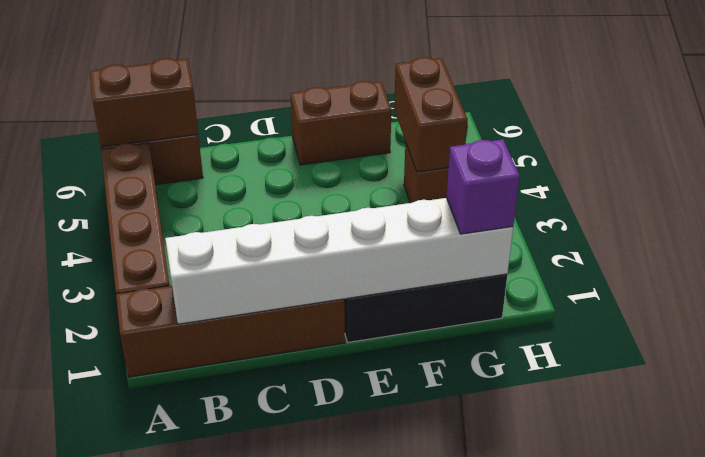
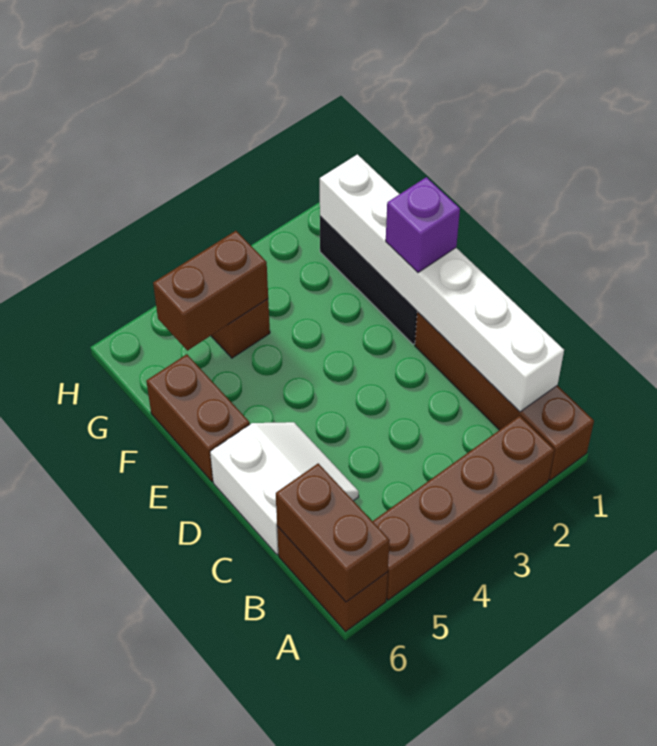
none -> white 2x2 slope [210,422,359,555]
purple 1x1 brick [446,140,519,234] -> purple 1x1 brick moved to [386,177,460,273]

